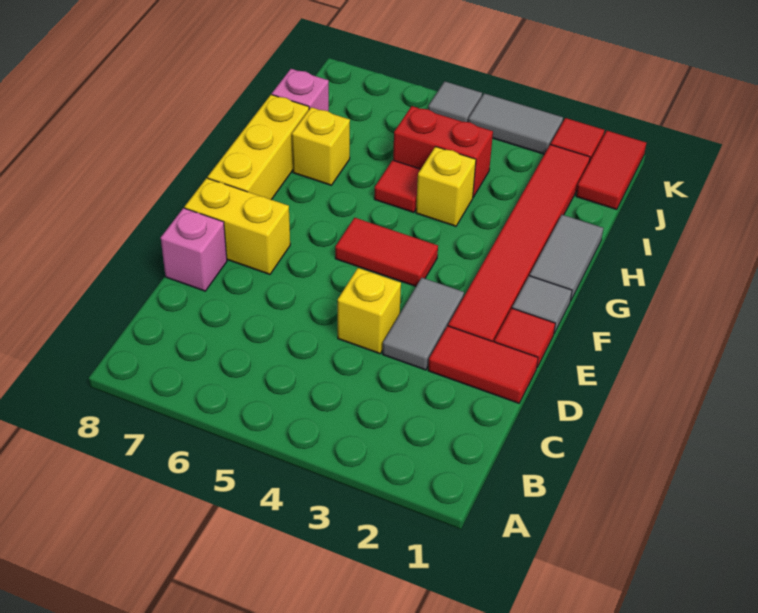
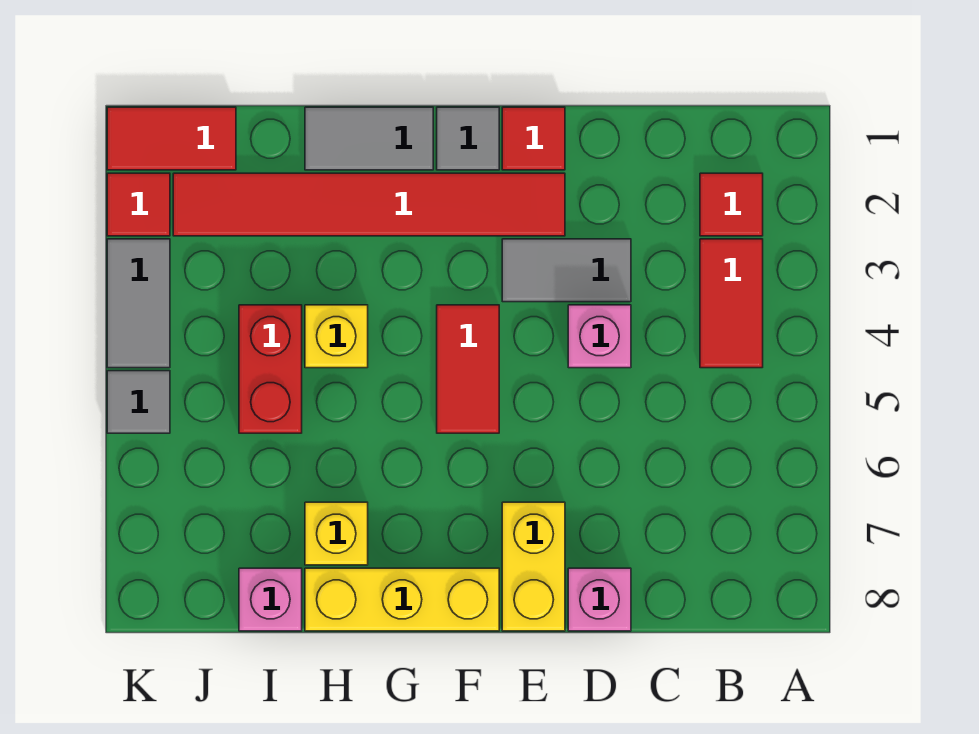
red 1x2 tile [428,326,538,403] -> red 1x2 tile moved to [700,239,763,368]
yellow 1x1 brick [338,268,401,354] -> pink 1x1 brick [568,305,631,368]
red 1x1 tile [374,160,421,213] -> red 1x1 tile moved to [700,173,763,236]

